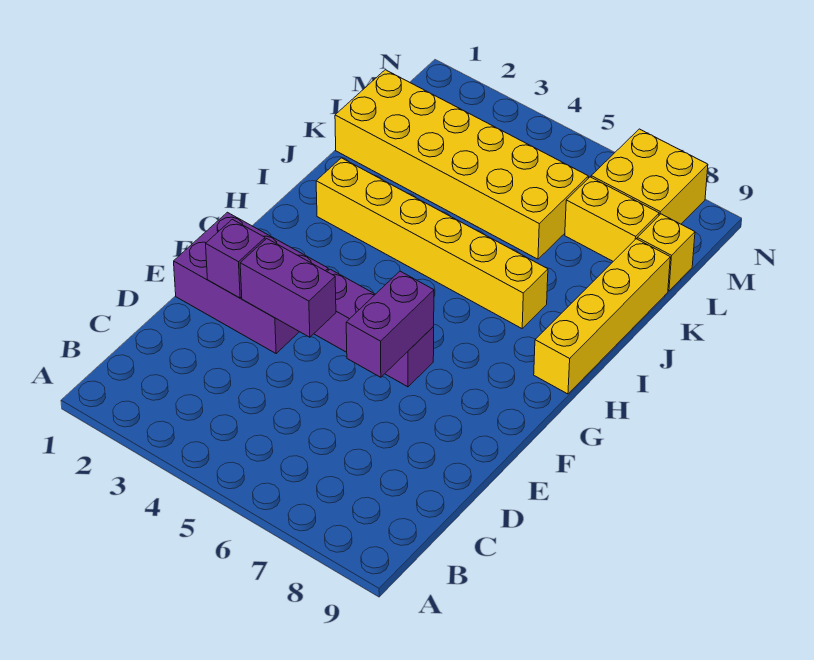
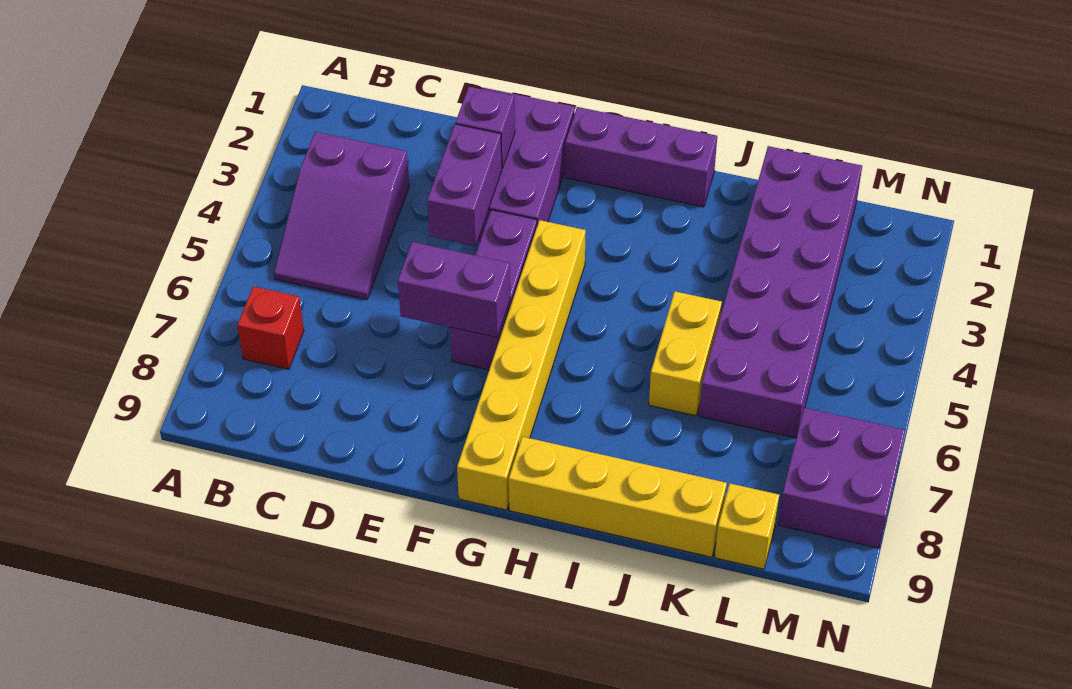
none -> purple 2x3 slope [274,132,409,300]
none -> red 1x1 brick [237,286,304,369]
none -> purple 1x3 brick [565,107,717,207]
yellow 1x6 brick [316,158,548,328] -> yellow 1x6 brick moved to [457,220,586,510]
yellow 2x6 brick [335,70,588,259] -> purple 2x6 brick [699,146,862,438]
yellow 1x2 brick [565,177,659,261] -> yellow 1x2 brick moved to [649,291,722,416]
yellow 2x2 brick [591,129,708,224] -> purple 2x2 brick [778,408,905,548]

